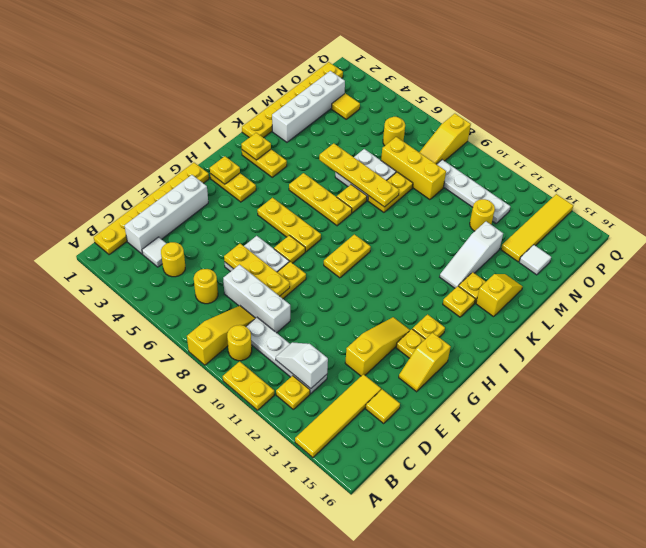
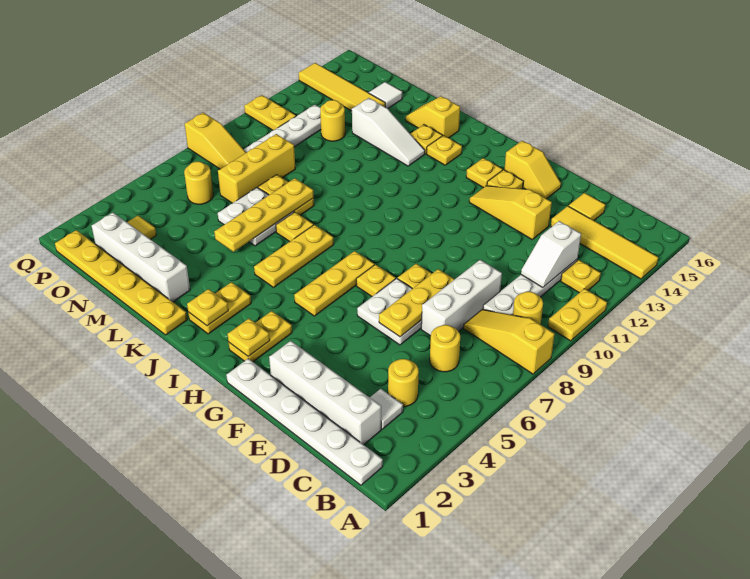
yellow 1x6 plate [94,163,209,255] -> white 1x6 plate [226,359,383,485]
yellow 1x2 plate [324,234,371,278] -> yellow 1x2 plate moved to [244,95,296,130]

